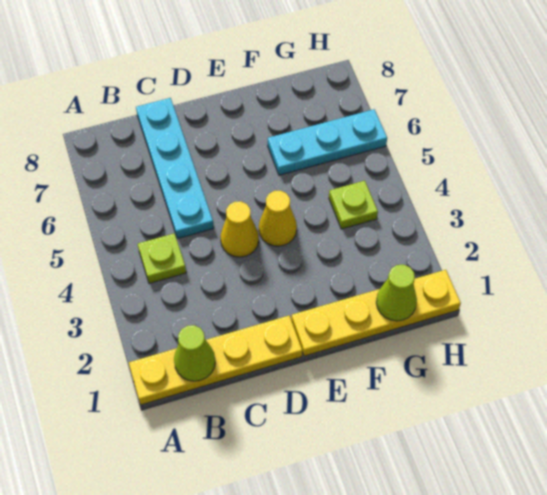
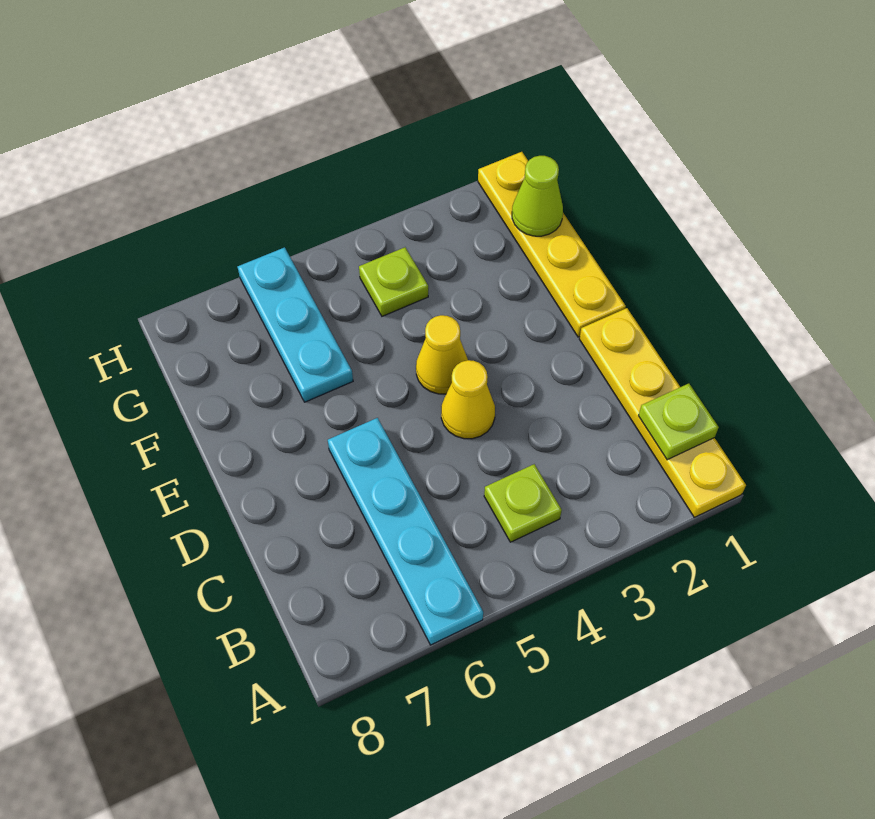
lime 1x1 cone [174,325,215,381] -> lime 1x1 plate [639,384,719,460]
cyan 1x4 plate [136,98,214,239] -> cyan 1x4 plate turned to [328,418,483,645]

